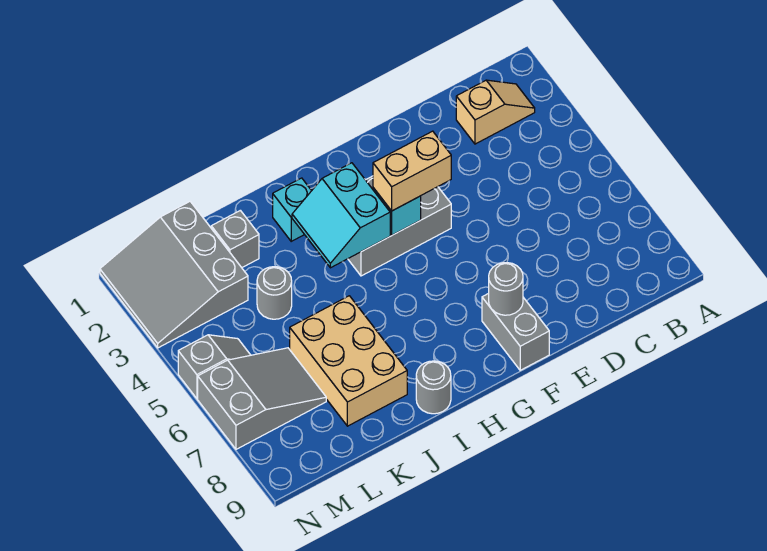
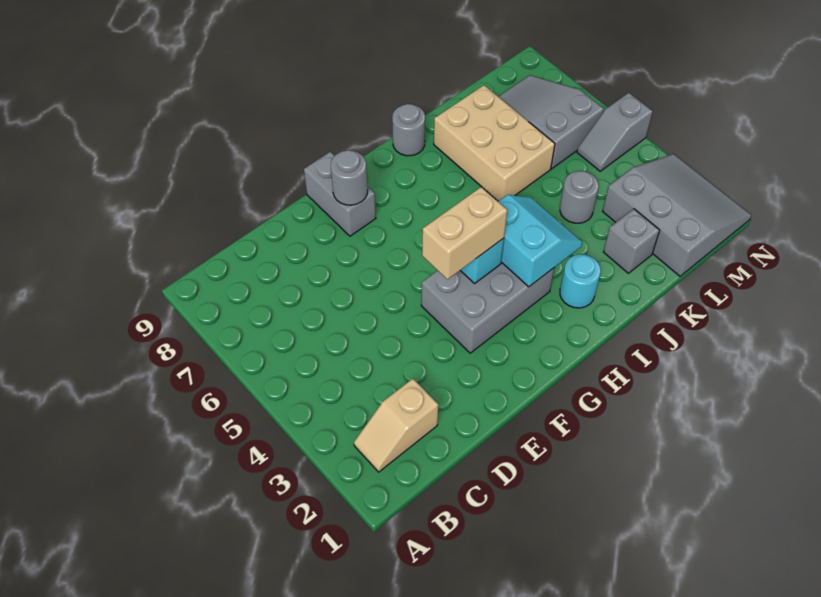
cyan 1x1 brick [273,178,311,241] -> cyan 1x1 round brick [560,254,601,308]
grey 2x3 slope [198,348,326,449] -> grey 2x3 slope turned to [498,75,604,169]

